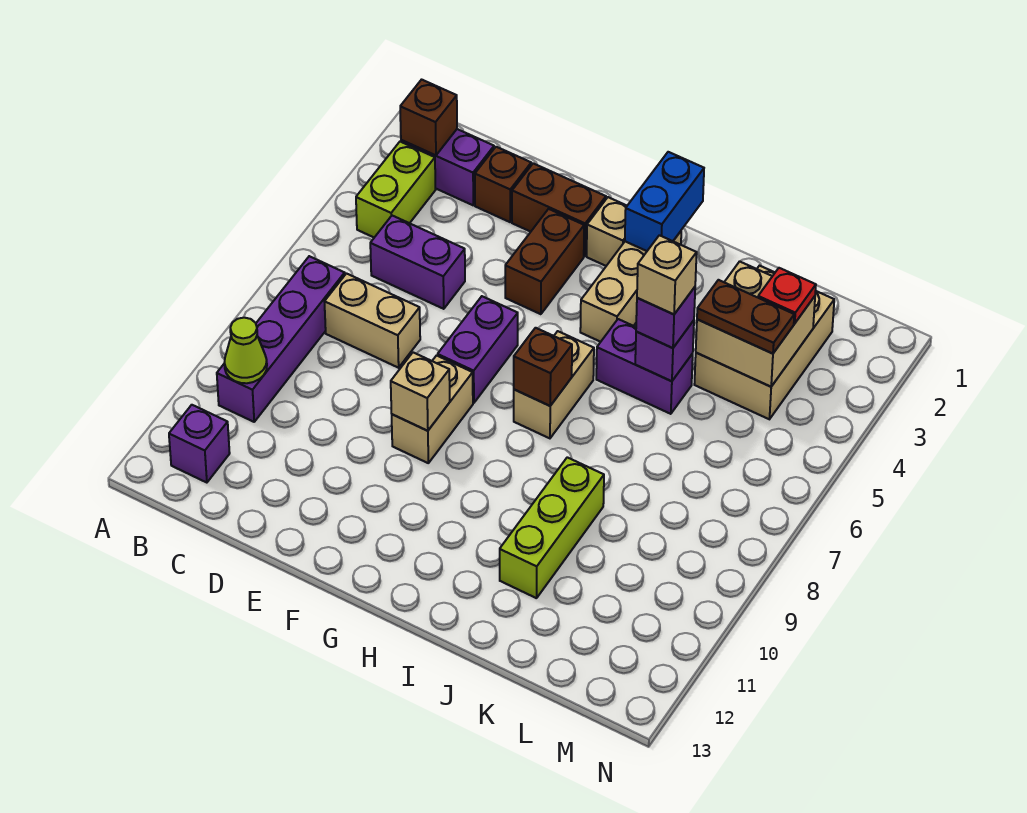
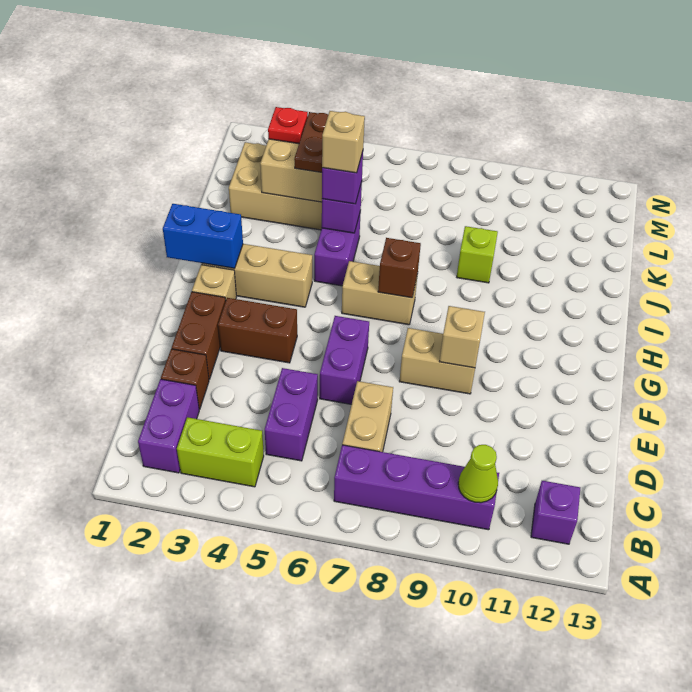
brown 1x1 brick [400,80,457,155] -> none
purple 1x2 brick [438,296,518,403] -> purple 1x2 brick turned to [320,316,369,404]
lime 1x3 brick [500,457,604,598] -> lime 1x1 brick [457,226,498,283]

